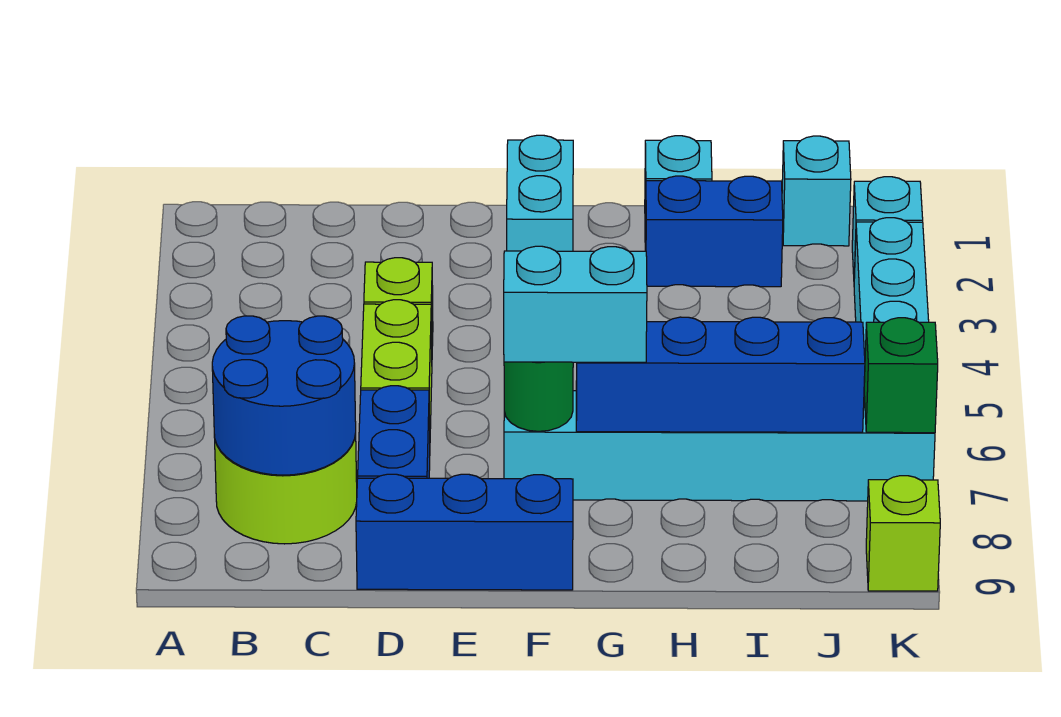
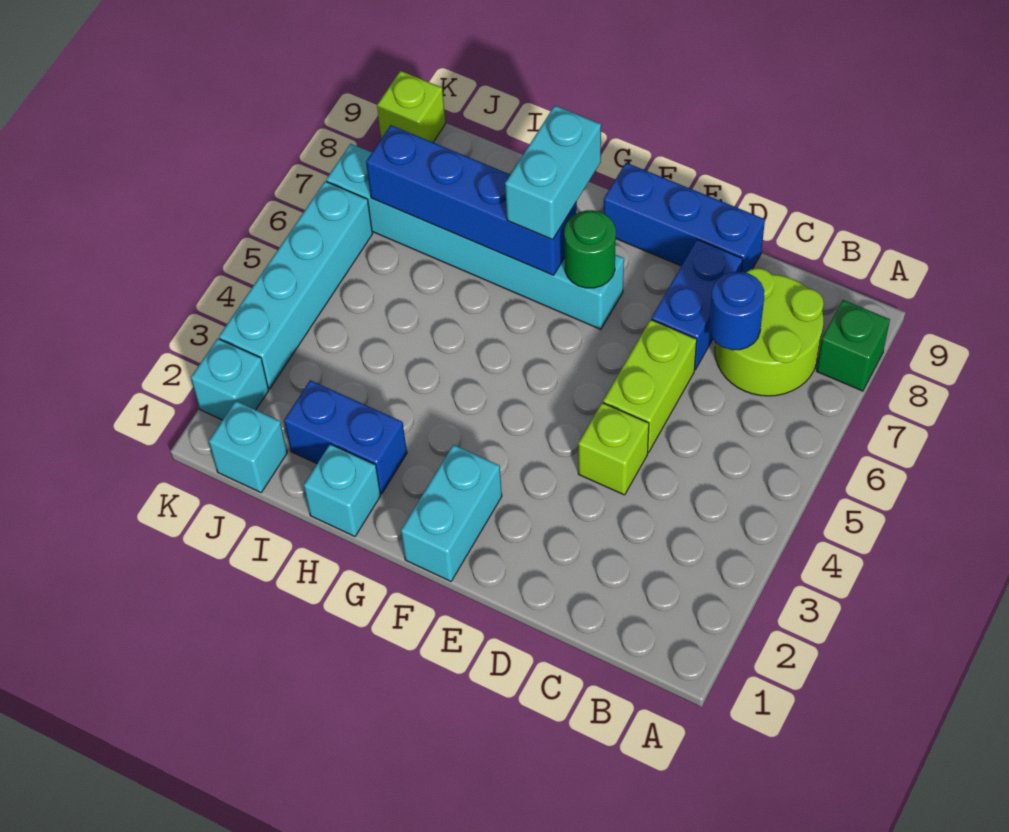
blue 2x2 round brick [212,316,356,475] -> blue 1x1 round brick [709,272,764,350]
cyan 1x2 brick [504,246,647,362] -> cyan 1x2 brick turned to [505,106,601,240]
green 1x1 brick [864,318,938,433] -> green 1x1 brick moved to [817,300,890,391]

